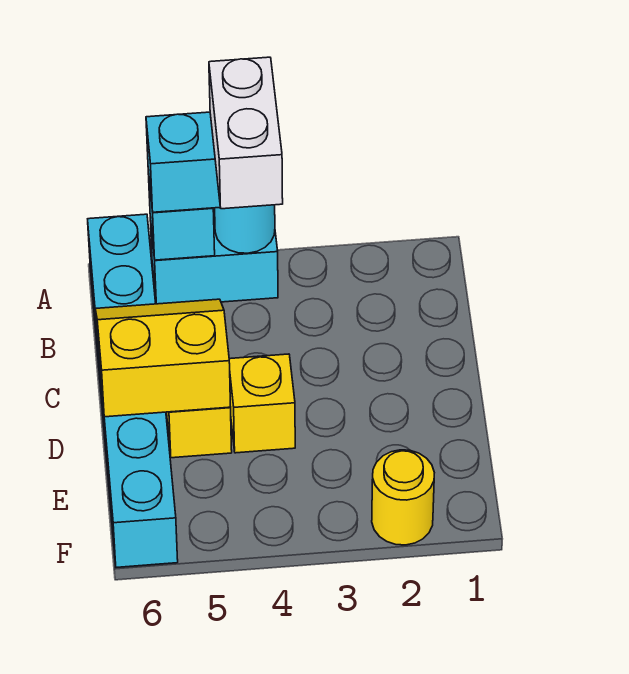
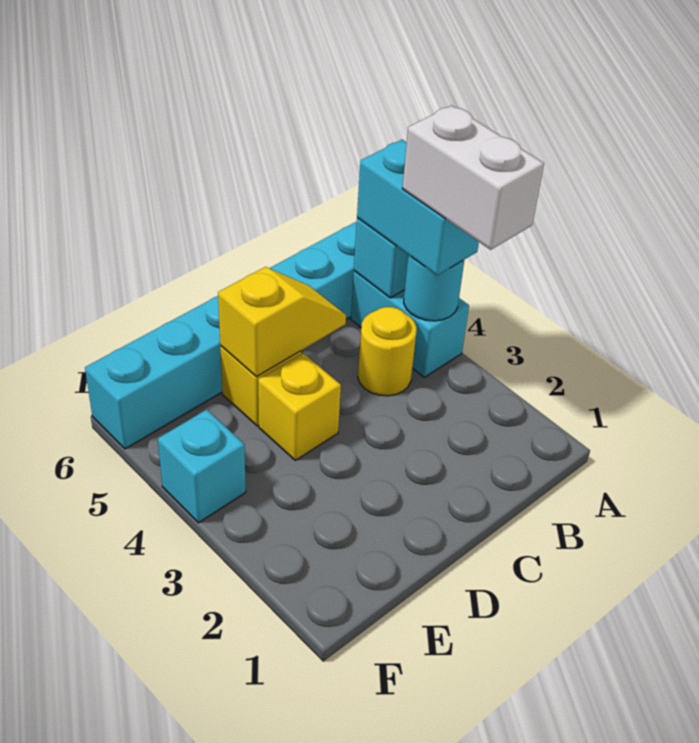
white 1x2 brick [209,57,283,209] -> white 1x2 brick turned to [402,105,544,250]
yellow 2x2 slope [95,299,230,417] -> yellow 1x2 slope [218,267,346,377]
yellow 1x1 round brick [372,450,434,545] -> yellow 1x1 round brick moved to [358,307,417,396]
none -> cyan 1x1 brick [158,410,246,523]

